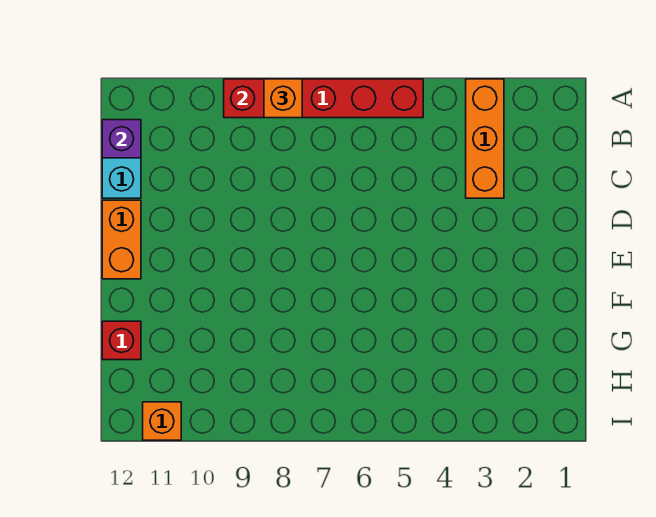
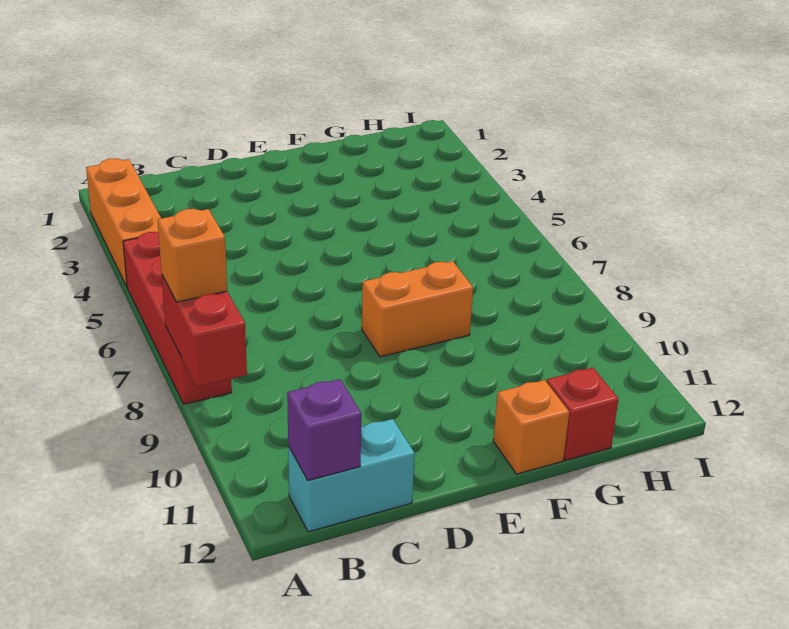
orange 1x3 brick [466,79,504,198] -> orange 1x3 brick turned to [86,158,161,286]
orange 1x2 brick [102,200,141,279] -> orange 1x2 brick moved to [362,261,473,357]
orange 1x1 brick [143,402,181,440] -> orange 1x1 brick moved to [493,380,569,474]

